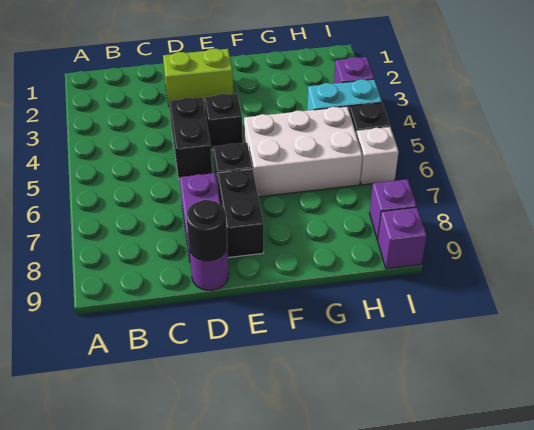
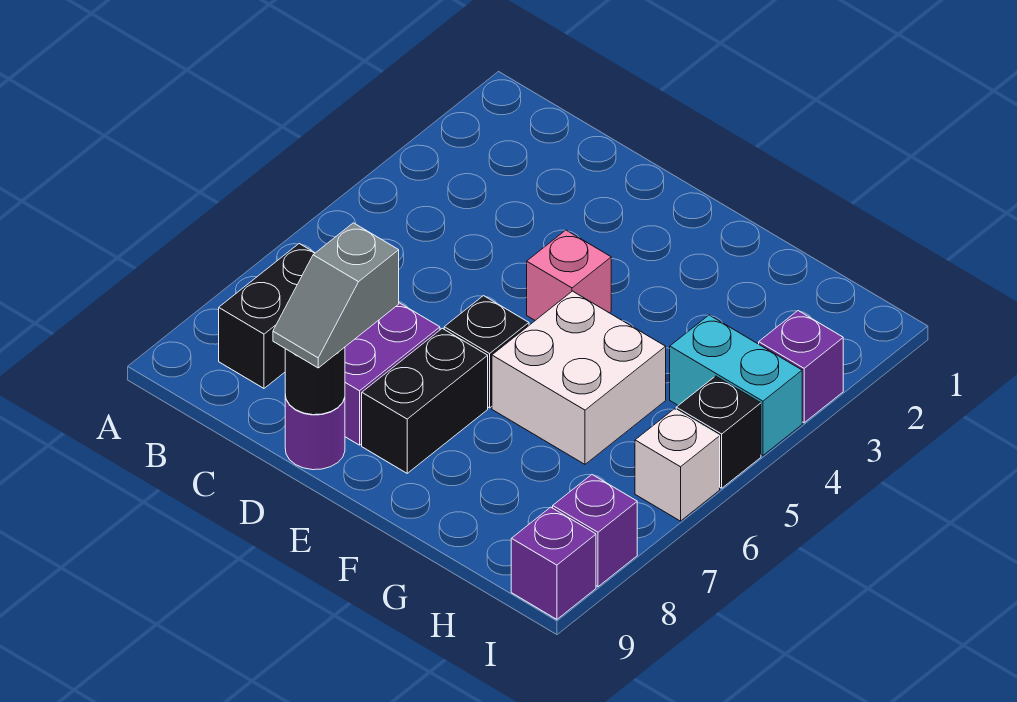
lime 1x2 brick [163,49,233,106] -> none
black 1x2 brick [169,97,212,179] -> black 1x2 brick moved to [219,244,315,388]
none -> grey 1x2 slope [273,223,399,368]
black 1x1 brick [204,94,243,150] -> pink 1x1 brick [527,230,611,320]
white 2x3 brick [244,106,362,197] -> white 2x2 brick [492,291,666,464]

